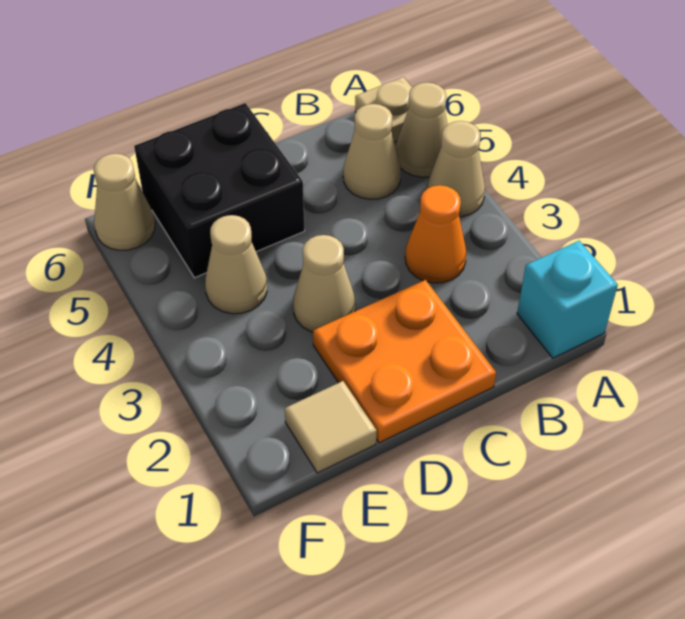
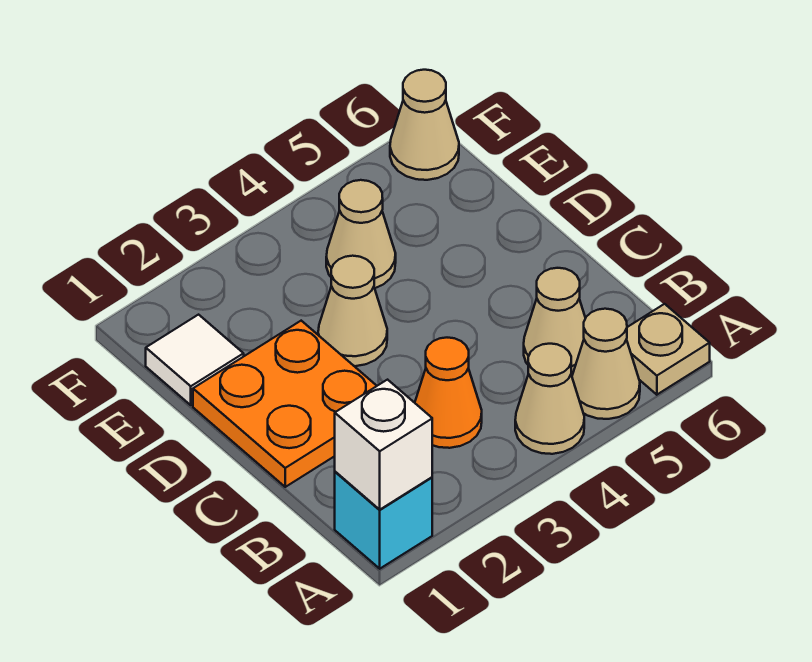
none -> white 1x1 brick [335,380,432,510]
black 2x2 brick [134,103,305,278] -> none
tan 1x1 tile [285,381,377,473] -> white 1x1 tile [146,315,244,405]

